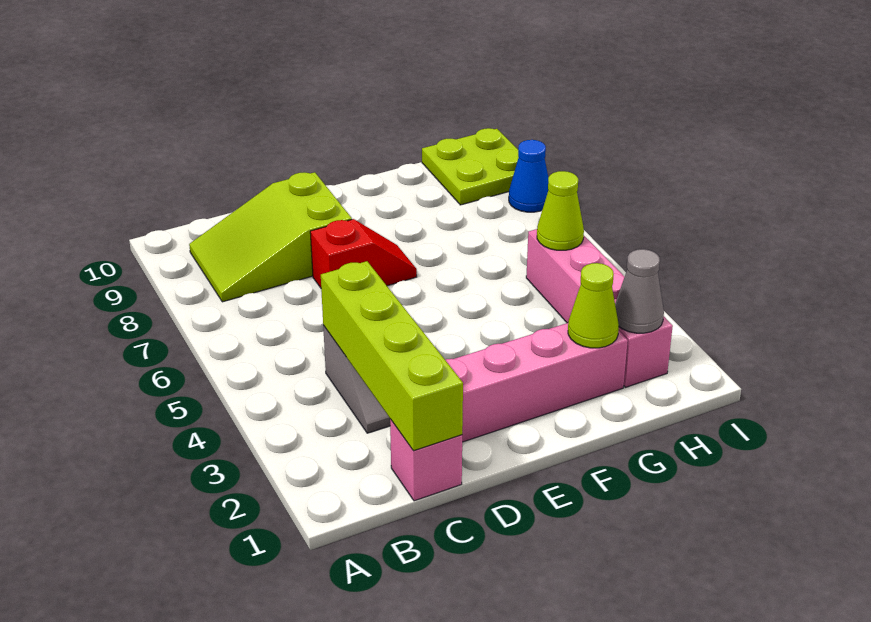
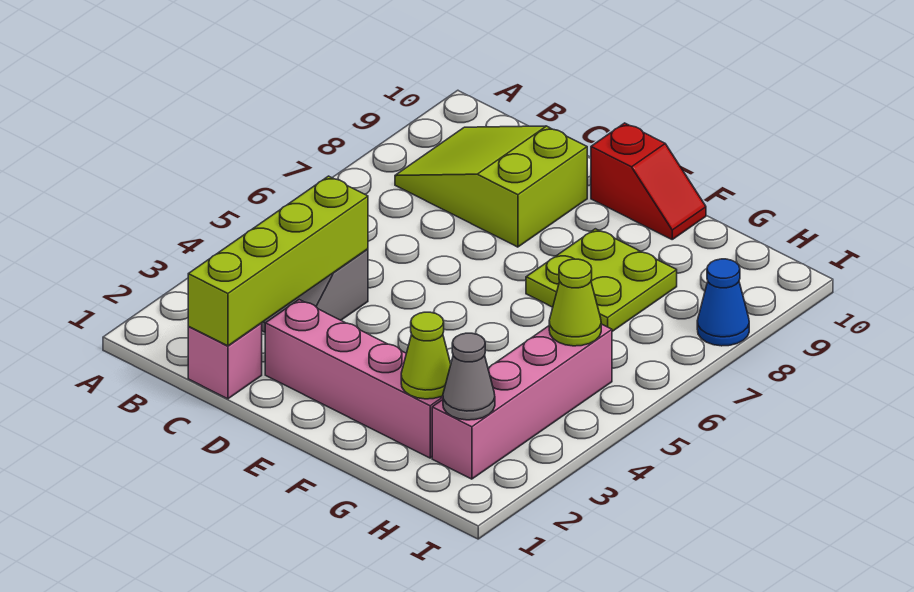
red 1x2 slope [310,219,417,288] -> red 1x2 slope moved to [591,123,706,239]
lime 2x2 plate [422,128,519,205] -> lime 2x2 plate moved to [526,229,677,331]

